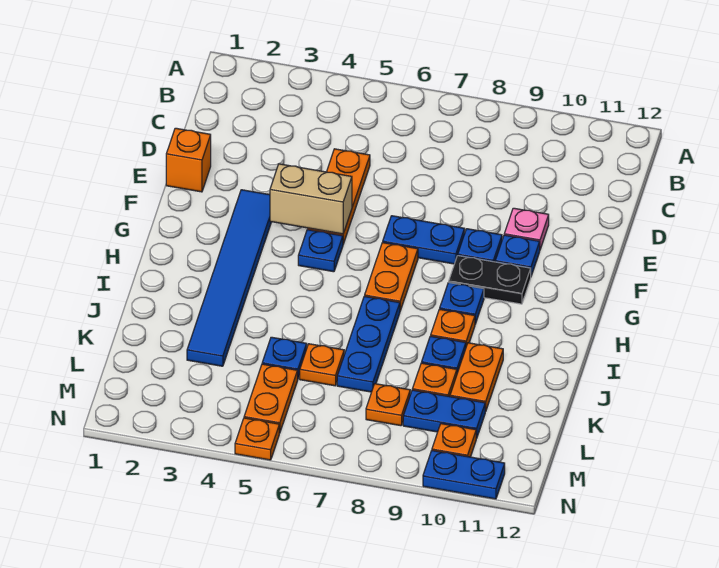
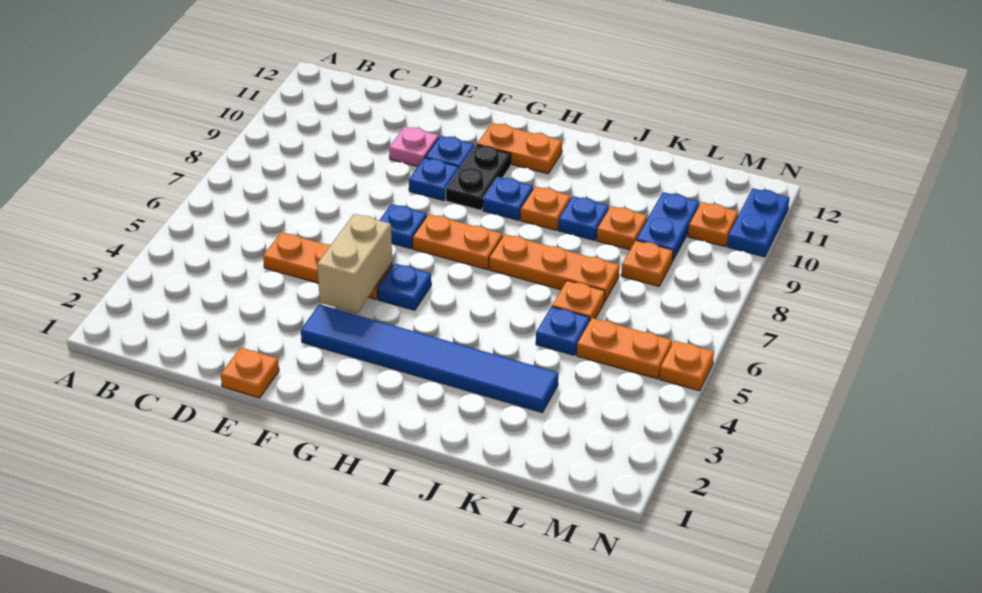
orange 1x1 brick [166,128,211,192] -> orange 1x1 plate [221,347,279,398]
blue 1x2 plate [383,216,465,264] -> blue 1x1 plate [379,204,427,249]
blue 1x3 plate [337,296,400,392] -> orange 1x3 plate [489,234,619,302]
orange 1x2 plate [450,343,503,411] -> orange 1x2 plate moved to [477,123,562,174]

